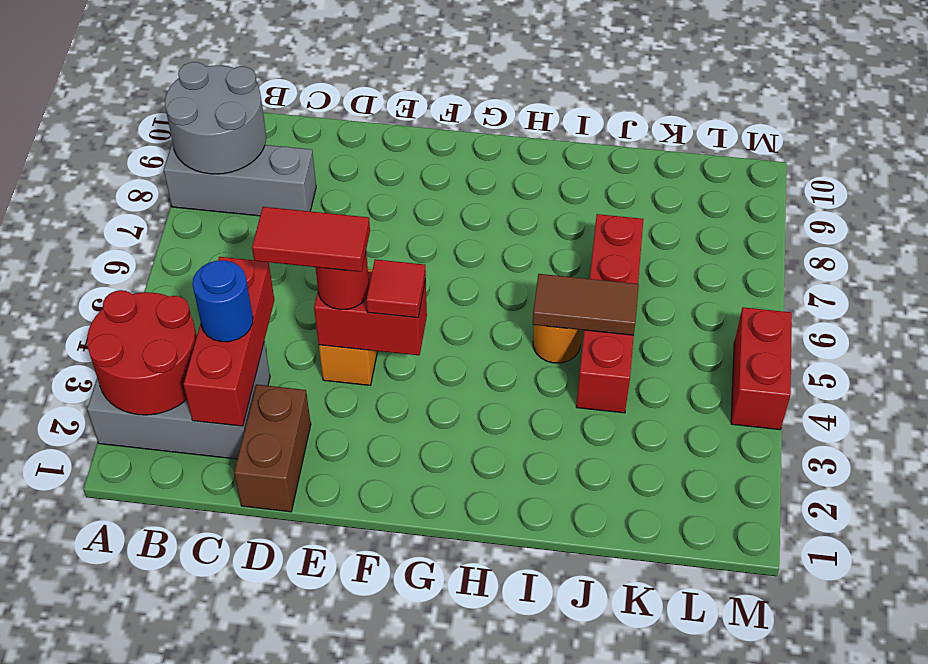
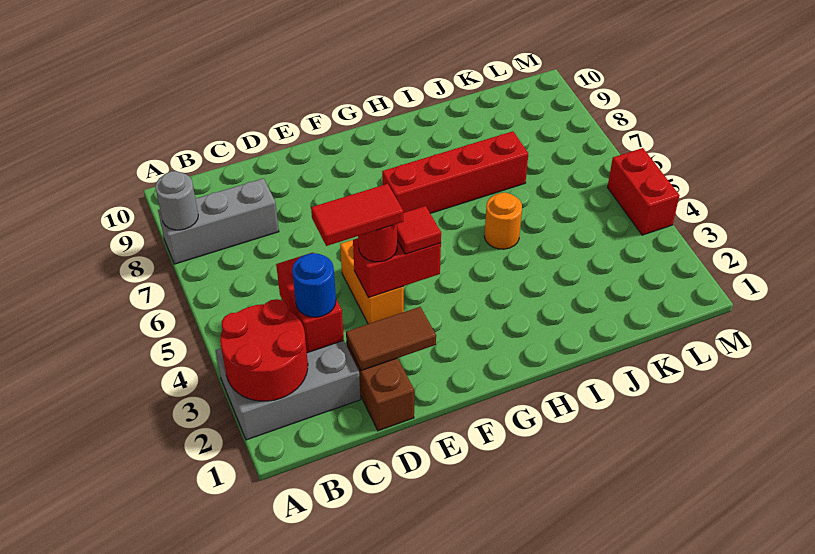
grey 2x2 round brick [165,62,266,174] -> grey 1x1 round brick [155,171,198,230]
red 1x3 brick [184,257,274,426] -> red 1x2 brick [276,253,344,353]
brown 1x2 tile [533,274,639,335] -> brown 1x2 tile moved to [346,307,436,371]
red 1x4 brick [576,214,644,413] -> red 1x4 brick turned to [382,131,528,213]

